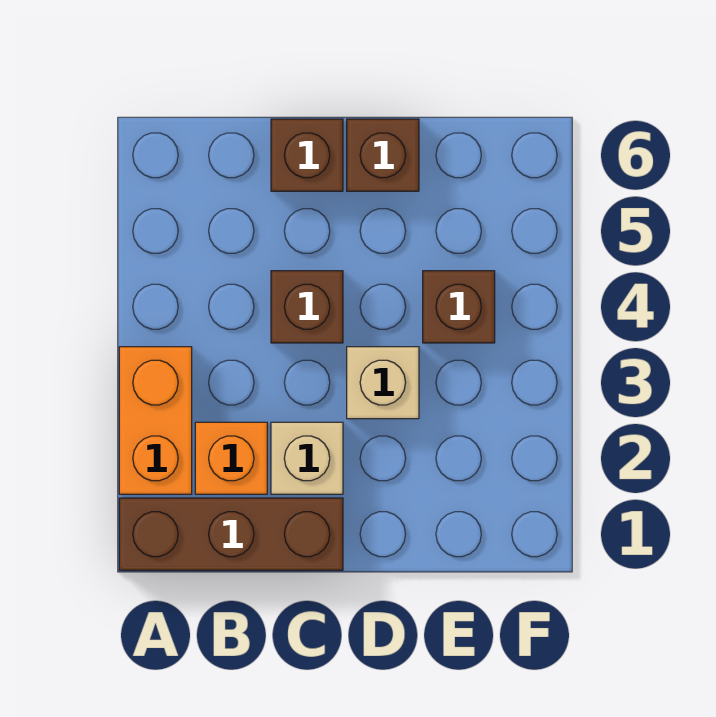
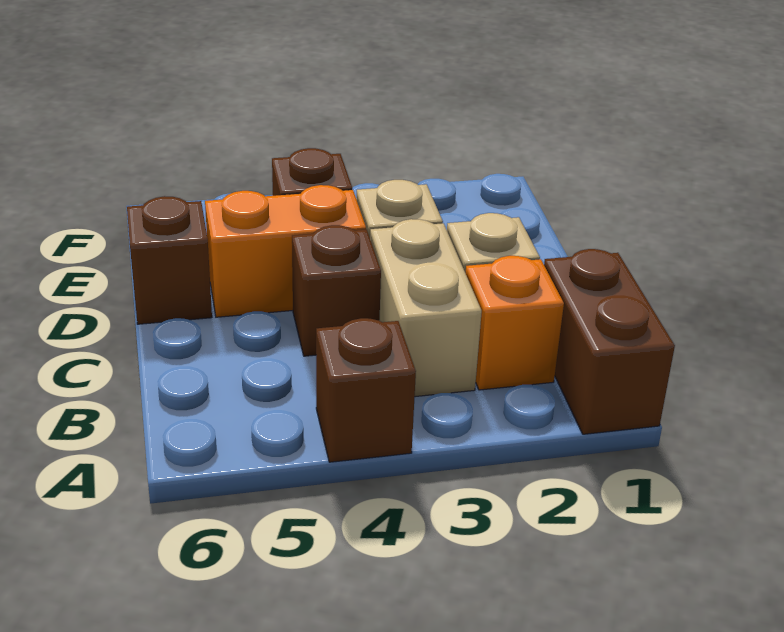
brown 1x3 brick [119,498,343,570] -> brown 1x2 brick [544,249,675,434]
orange 1x2 brick [119,347,192,494] -> orange 1x2 brick moved to [205,185,366,317]
none -> tan 1x2 brick [370,219,482,397]
brown 1x1 brick [271,119,343,191] -> brown 1x1 brick moved to [316,318,416,462]

